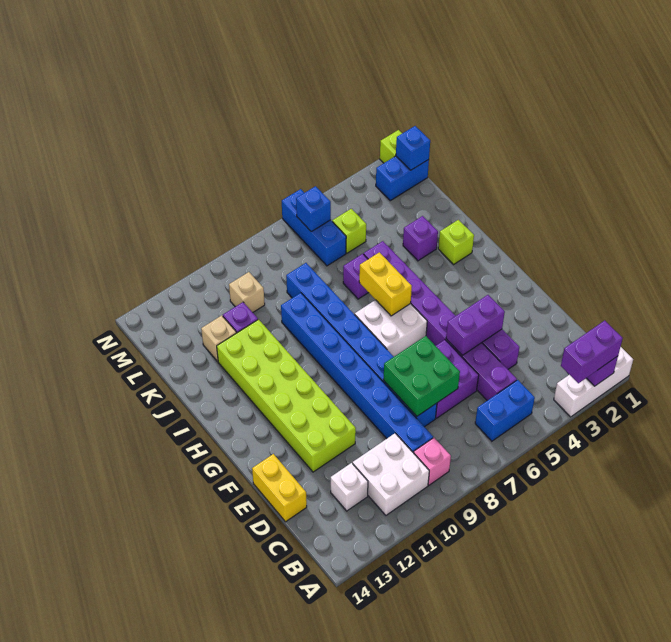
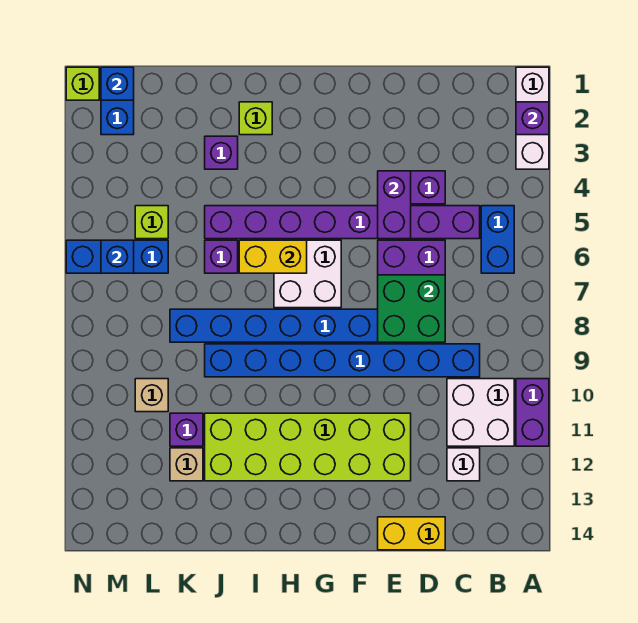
purple 1x2 brick [561,321,623,383] -> purple 1x2 brick moved to [516,379,549,446]
pink 1x1 brick [414,438,451,485] -> none

